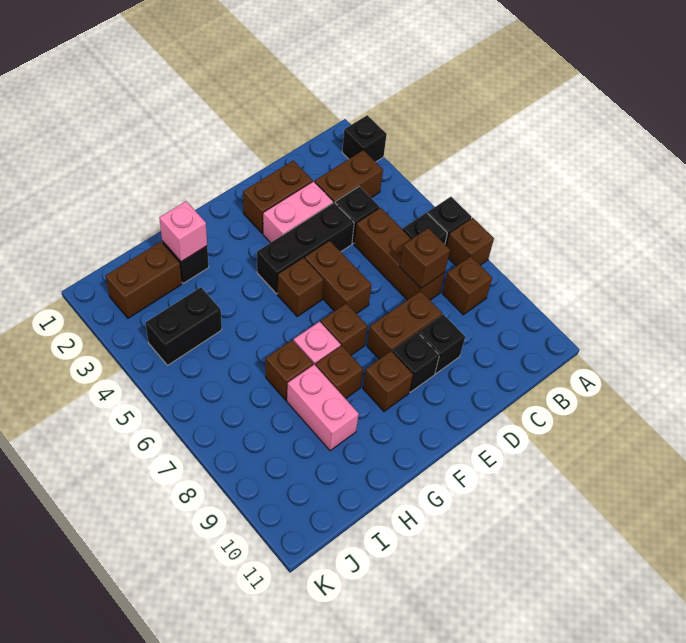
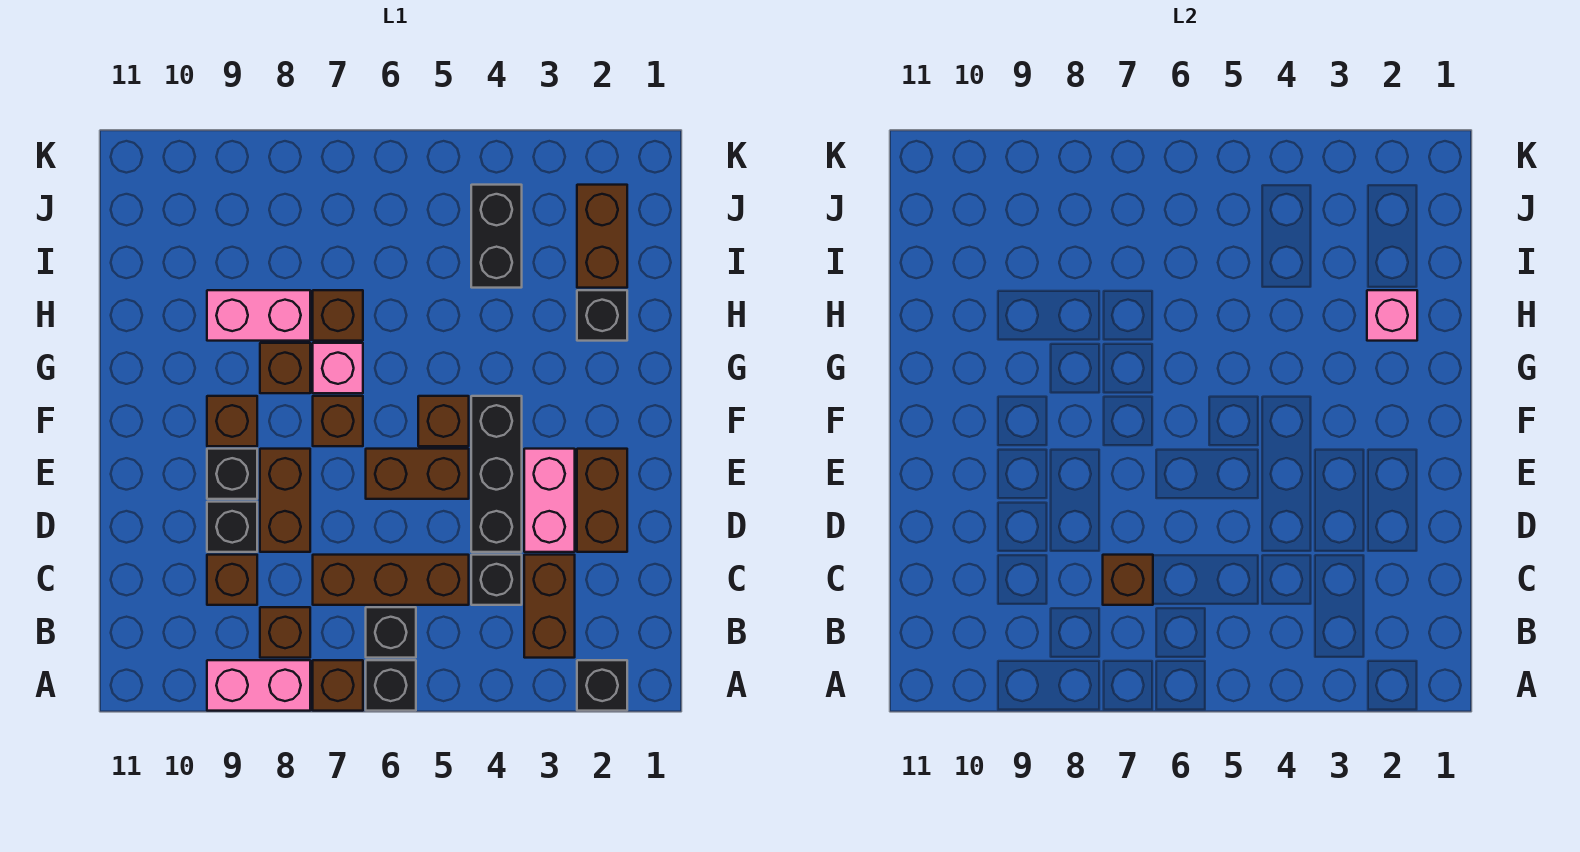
none -> pink 1x2 brick [207,660,310,711]
none -> brown 1x1 brick [207,555,257,605]

